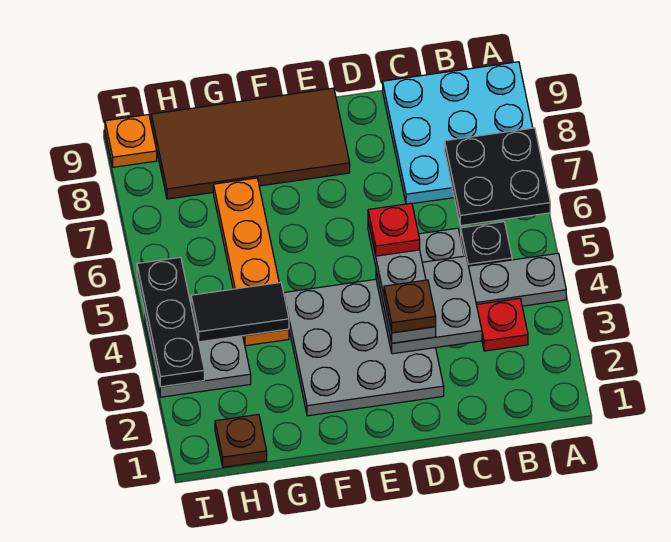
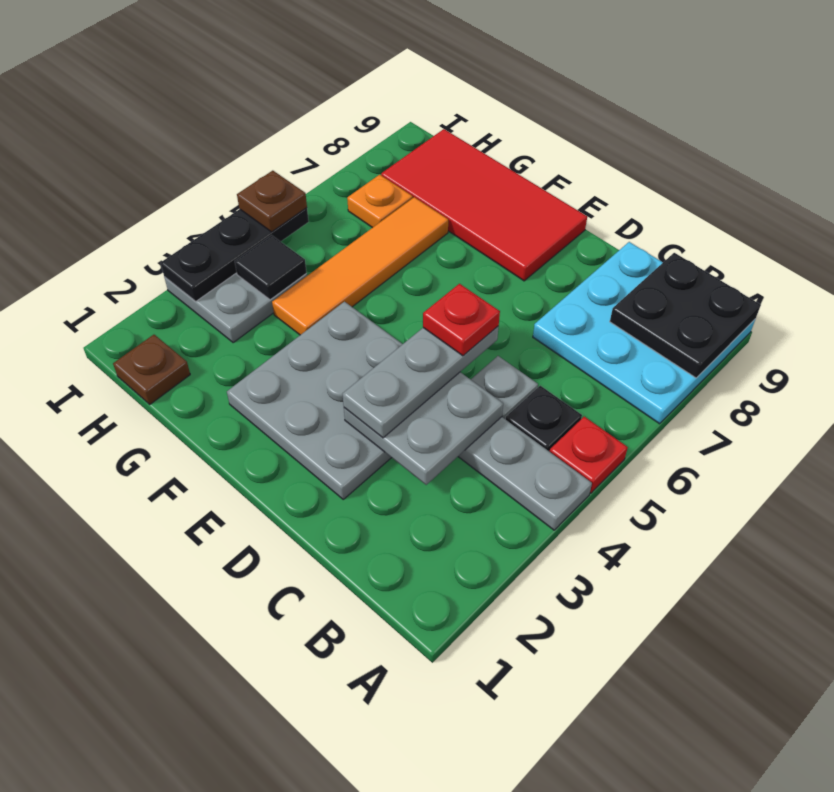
black 2x2 plate [445,128,550,226] -> black 2x2 plate moved to [610,253,761,378]
red 1x1 plate [477,298,528,351] -> red 1x1 plate moved to [550,417,628,493]
brown 1x1 plate [384,280,436,333] -> brown 1x1 plate moved to [237,171,307,232]
brown 2x4 tile [151,88,350,199] -> red 2x4 tile [381,129,587,281]
orange 1x4 plate [213,178,289,346] -> orange 1x4 tile [272,197,448,335]
black 1x2 tile [191,282,289,342] -> black 1x1 tile [235,235,306,300]
orange 1x1 plate [105,115,157,167] -> orange 1x1 plate moved to [347,175,413,228]

